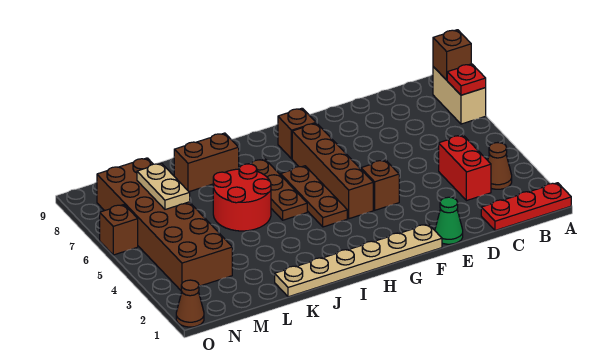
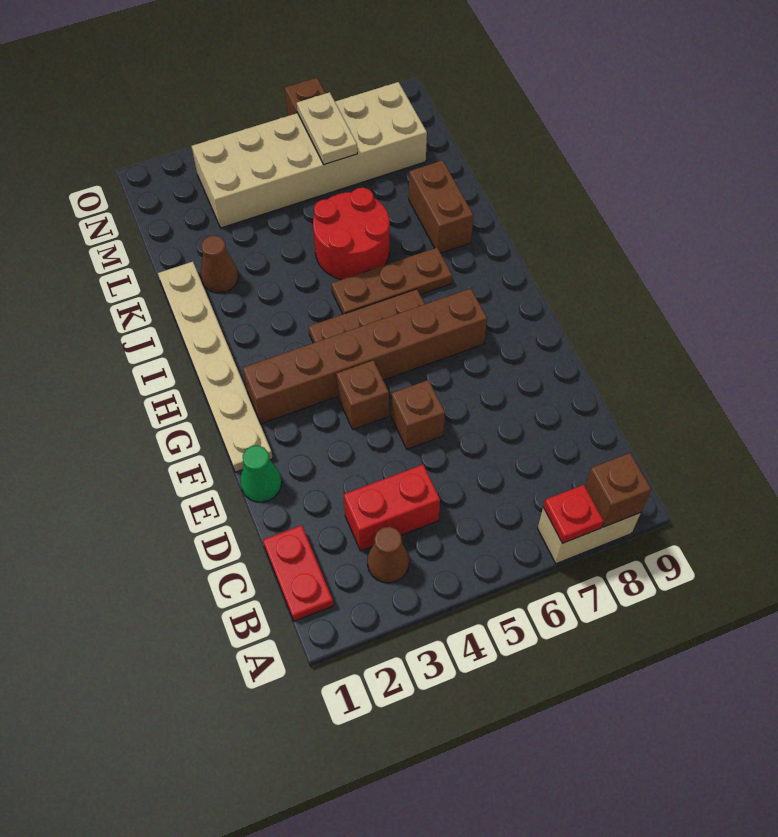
red 1x3 plate [481,183,571,231] -> red 1x2 plate [263,525,333,621]
brown 1x4 brick [292,123,373,219] -> brown 1x6 brick [243,289,487,424]
brown 1x1 brick [278,108,316,159] -> brown 1x1 brick moved to [391,380,445,449]
brown 2x6 brick [97,158,232,290] -> tan 2x6 brick [191,82,427,228]
tan 1x2 plate [137,163,190,209] -> tan 1x2 plate turned to [297,92,357,165]
brown 1x1 cone [176,280,204,327] -> brown 1x1 cone moved to [201,236,238,293]

